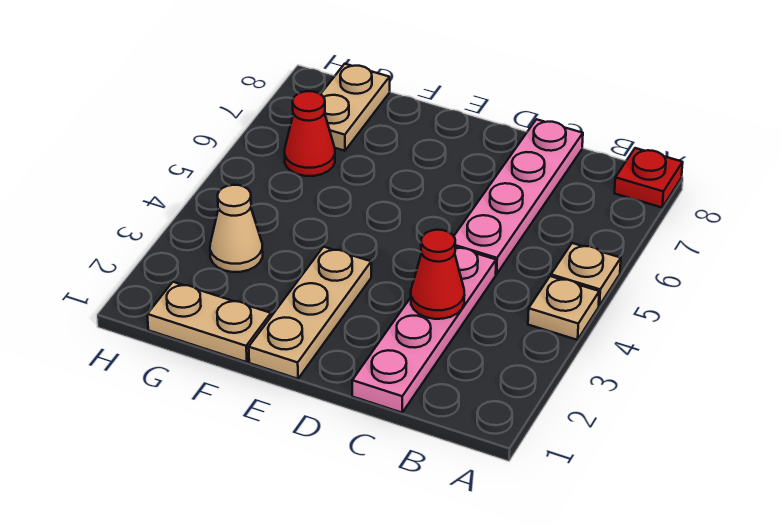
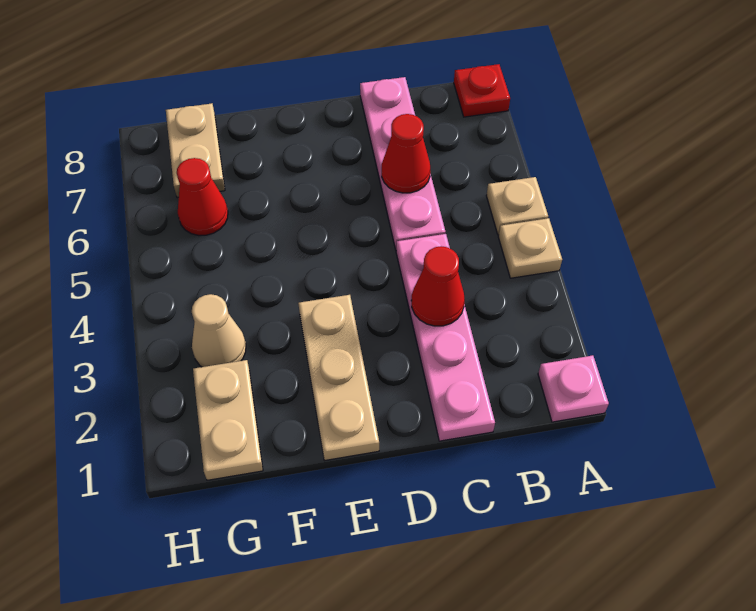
none -> pink 1x1 plate [538,355,609,422]
none -> red 1x1 cone [382,114,430,193]
tan 1x2 plate [147,282,271,362] -> tan 1x2 plate turned to [193,360,263,480]

